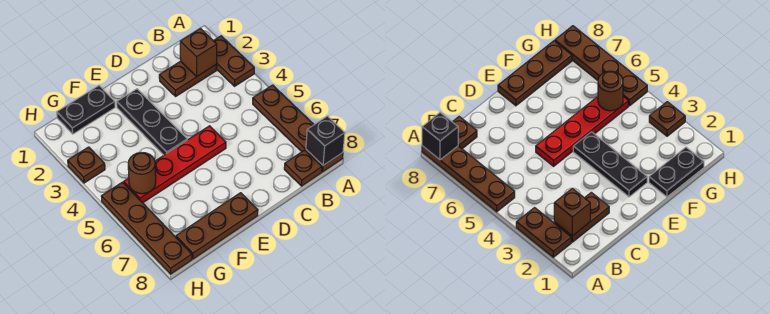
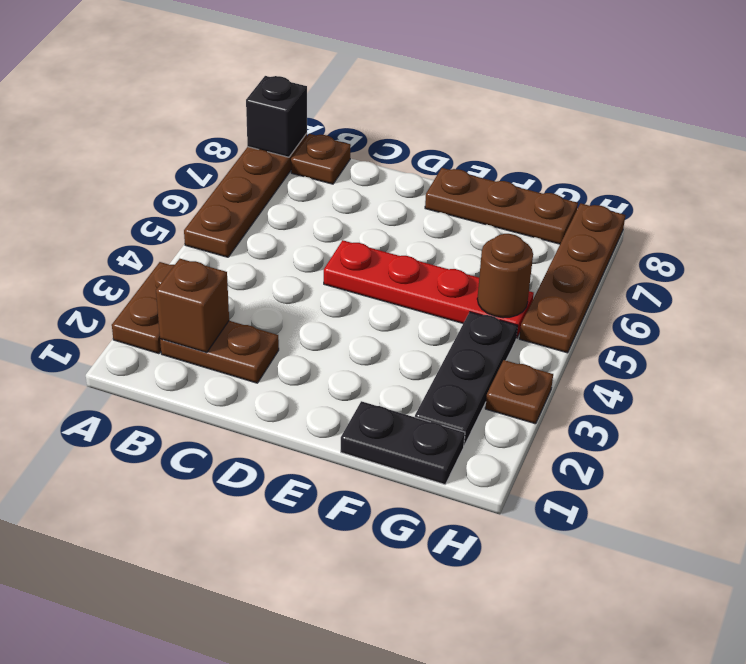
black 1x3 plate [117,89,187,155] -> black 1x3 plate moved to [415,312,518,445]

